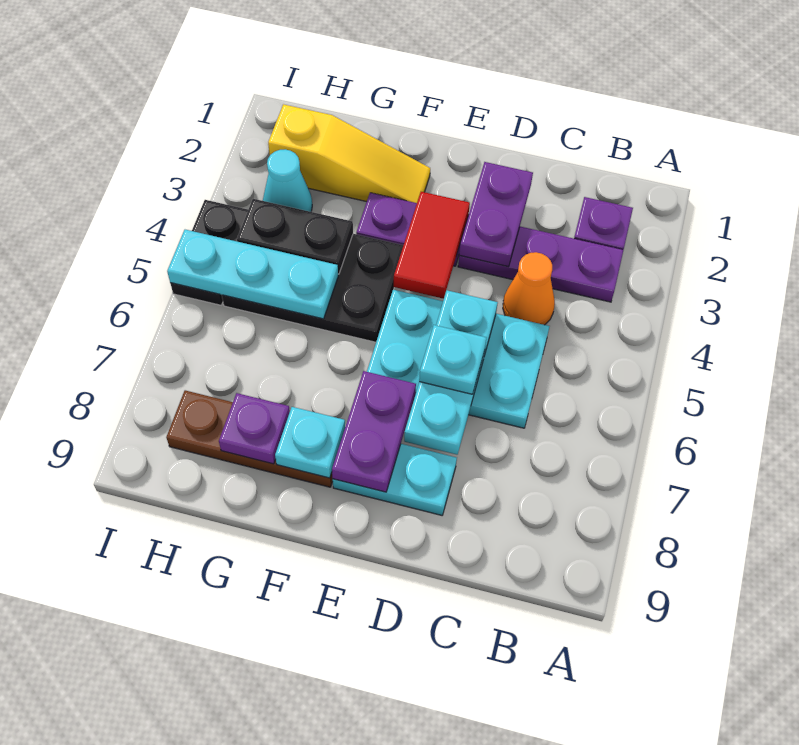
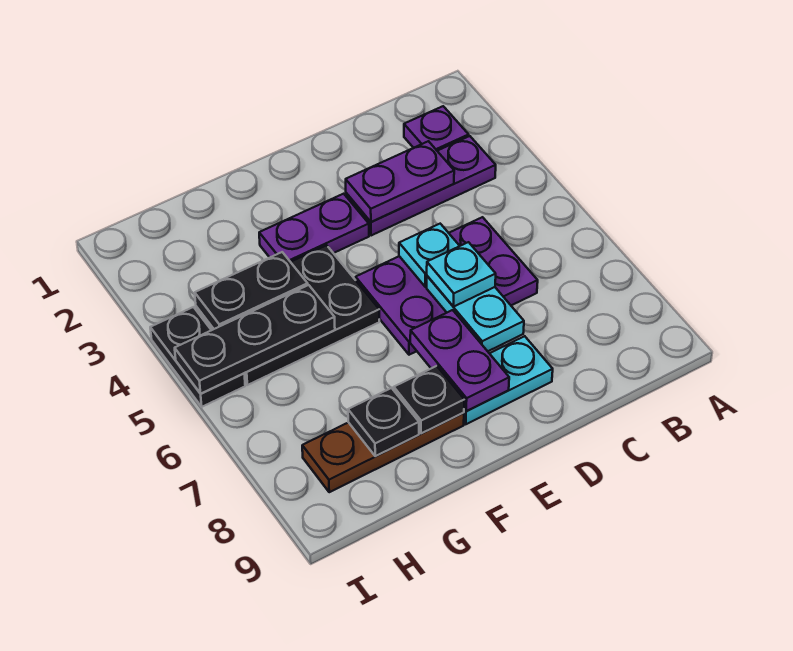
orange 1x1 cone [503,252,555,325] -> none
cyan 2x3 plate [367,290,550,428] -> purple 2x3 plate [356,217,538,355]
purple 1x2 plate [459,162,533,267] -> purple 1x2 plate turned to [346,141,454,222]
red 1x2 tile [394,192,470,298] -> none
yellow 1x3 slope [268,104,430,203] -> none
cyan 1x1 plate [275,407,345,478] -> black 1x1 plate [394,366,464,433]
cyan 1x3 plate [167,230,338,319] -> black 1x3 plate [175,285,335,394]
purple 1x1 plate [219,393,290,464] -> black 1x1 plate [348,388,419,456]
cyan 1x1 cone [263,149,312,212] -> none

